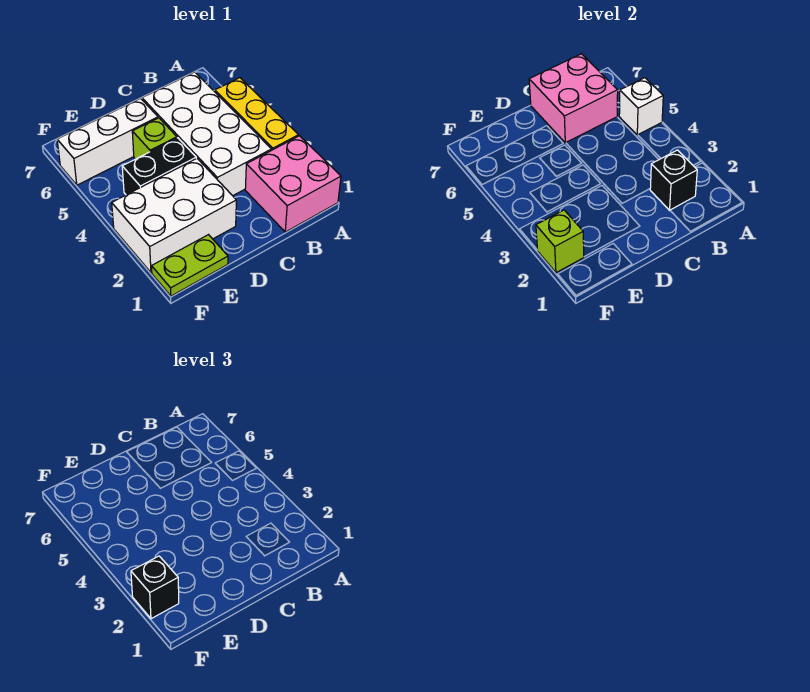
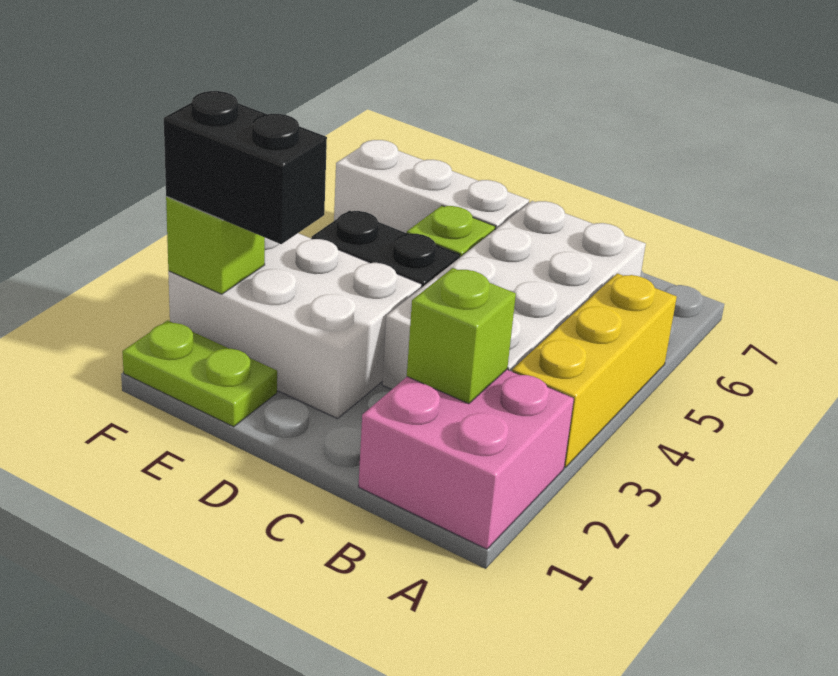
white 1x1 brick [619,78,663,135] -> none
black 1x1 brick [650,150,697,210] -> lime 1x1 brick [407,268,516,404]
pink 2x2 brick [529,54,618,143] -> none
black 1x1 brick [131,556,179,619] -> black 1x2 brick [164,91,327,244]

